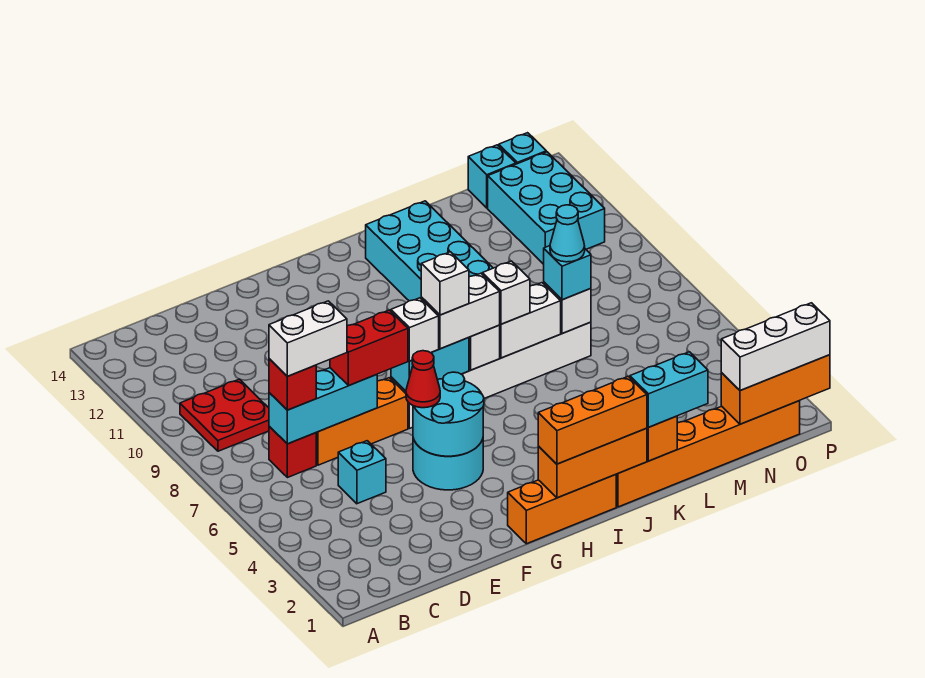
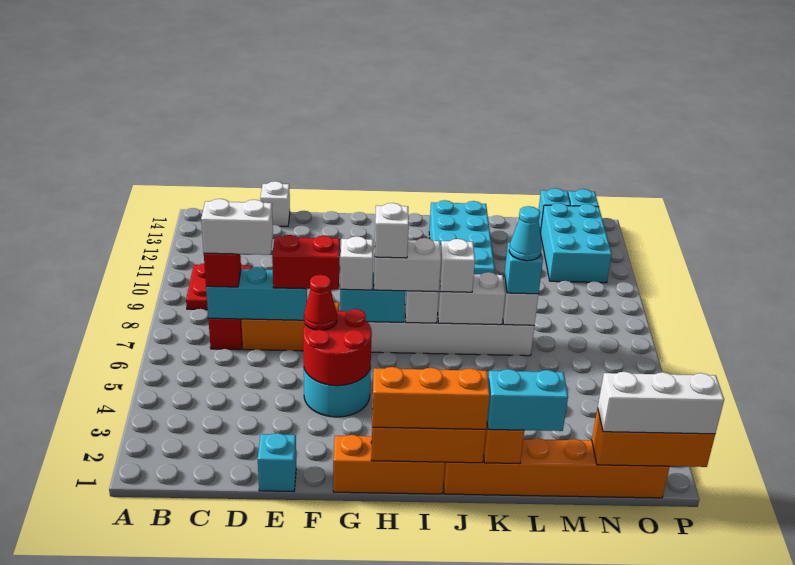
cyan 1x1 brick [338,441,386,504] -> cyan 1x1 brick moved to [258,433,296,492]
none -> white 1x1 brick [260,181,290,226]
cyan 2x2 round brick [413,372,484,456] -> red 2x2 round brick [303,309,372,386]

